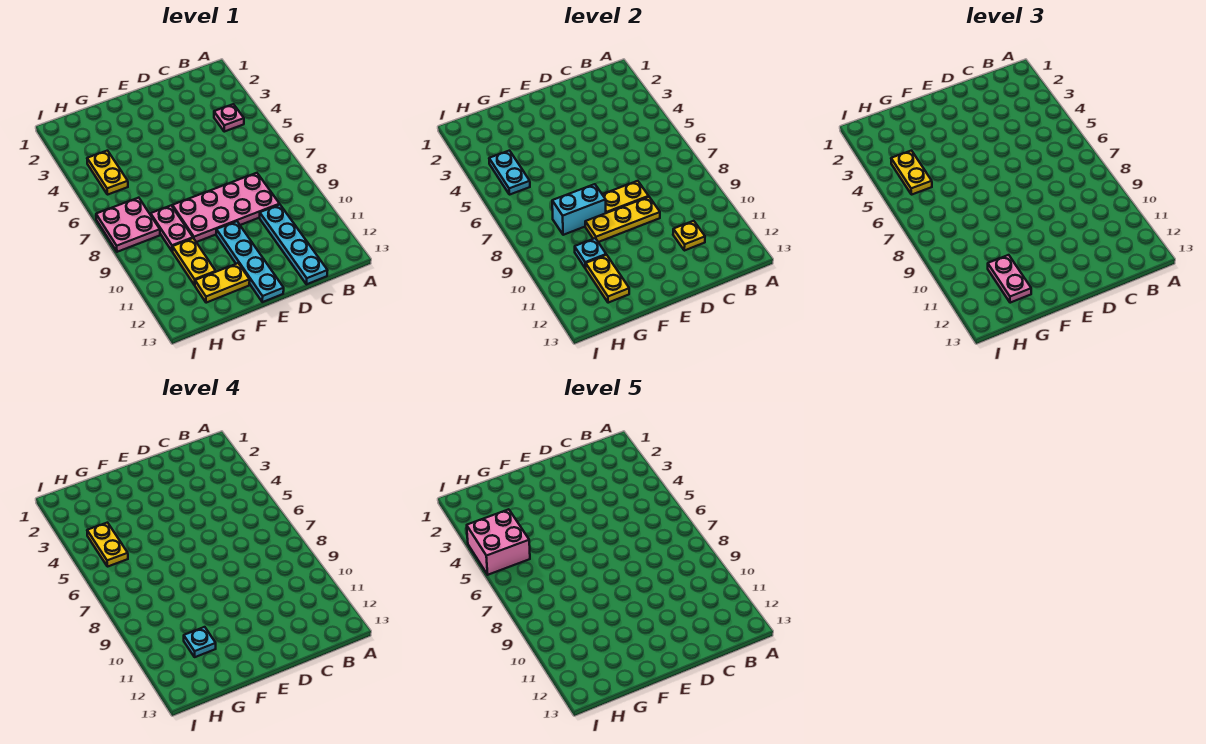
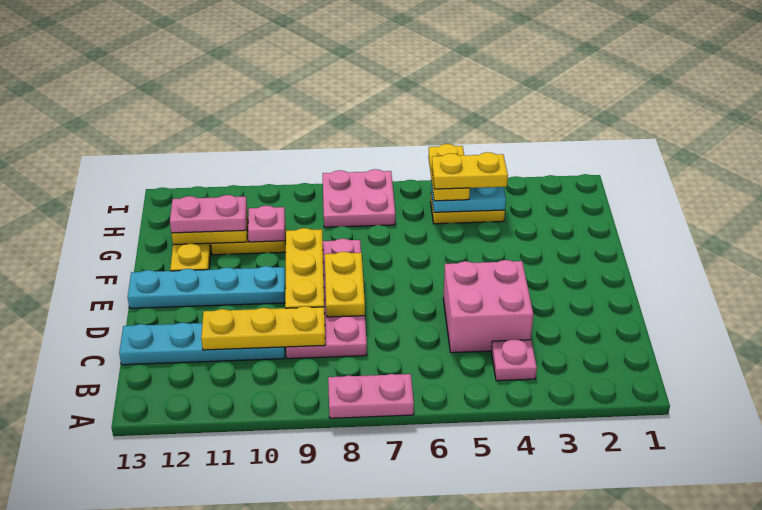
yellow 1x1 plate [673,221,705,251] -> yellow 1x3 plate [201,306,325,350]
cyan 1x2 brick [552,184,606,235] -> none
pink 1x2 plate [151,206,193,251] -> pink 1x2 plate moved to [328,374,414,418]
cyan 1x1 plate [575,238,606,268] -> pink 1x1 plate [248,206,285,242]
cyan 1x1 plate [184,627,216,657] -> none
yellow 1x2 plate [891,151,932,195] -> yellow 1x2 plate turned to [428,144,470,201]
pink 2x2 brick [467,509,530,575] -> pink 2x2 brick moved to [443,260,533,353]

